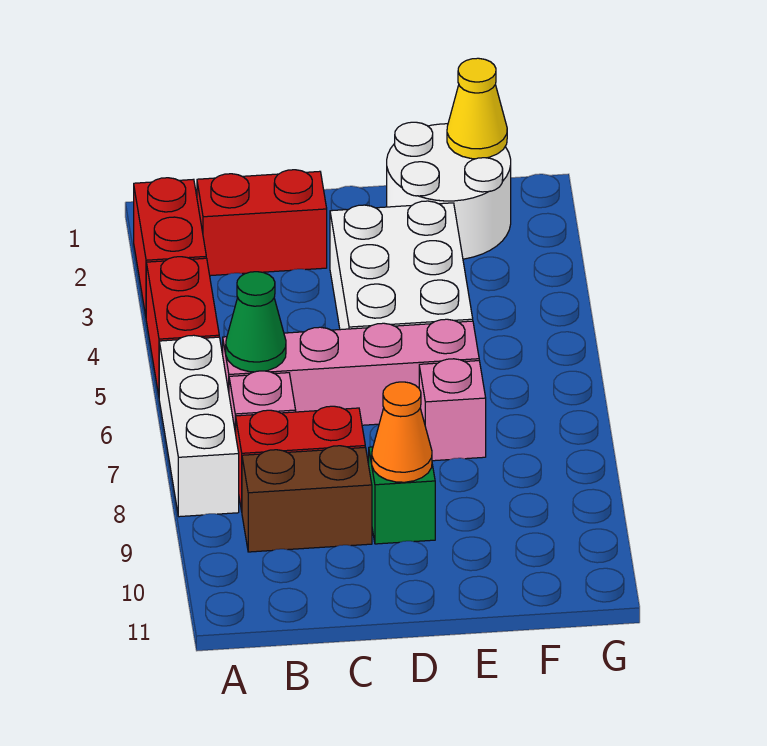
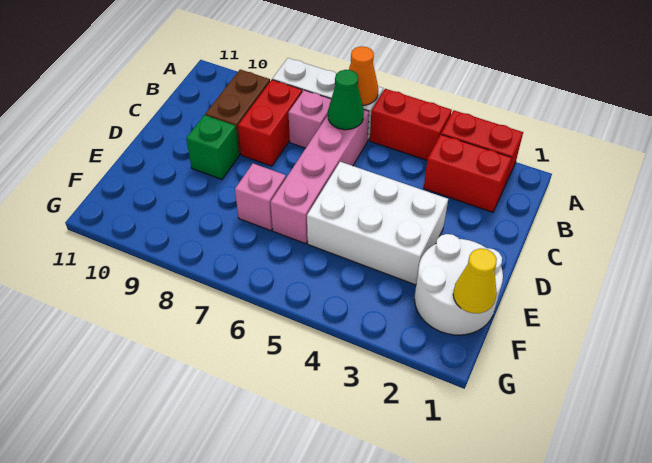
red 1x2 brick [197,170,327,276] -> red 1x2 brick turned to [424,135,512,212]
orange 1x1 cone [372,382,432,482] -> orange 1x1 cone moved to [349,46,378,105]

